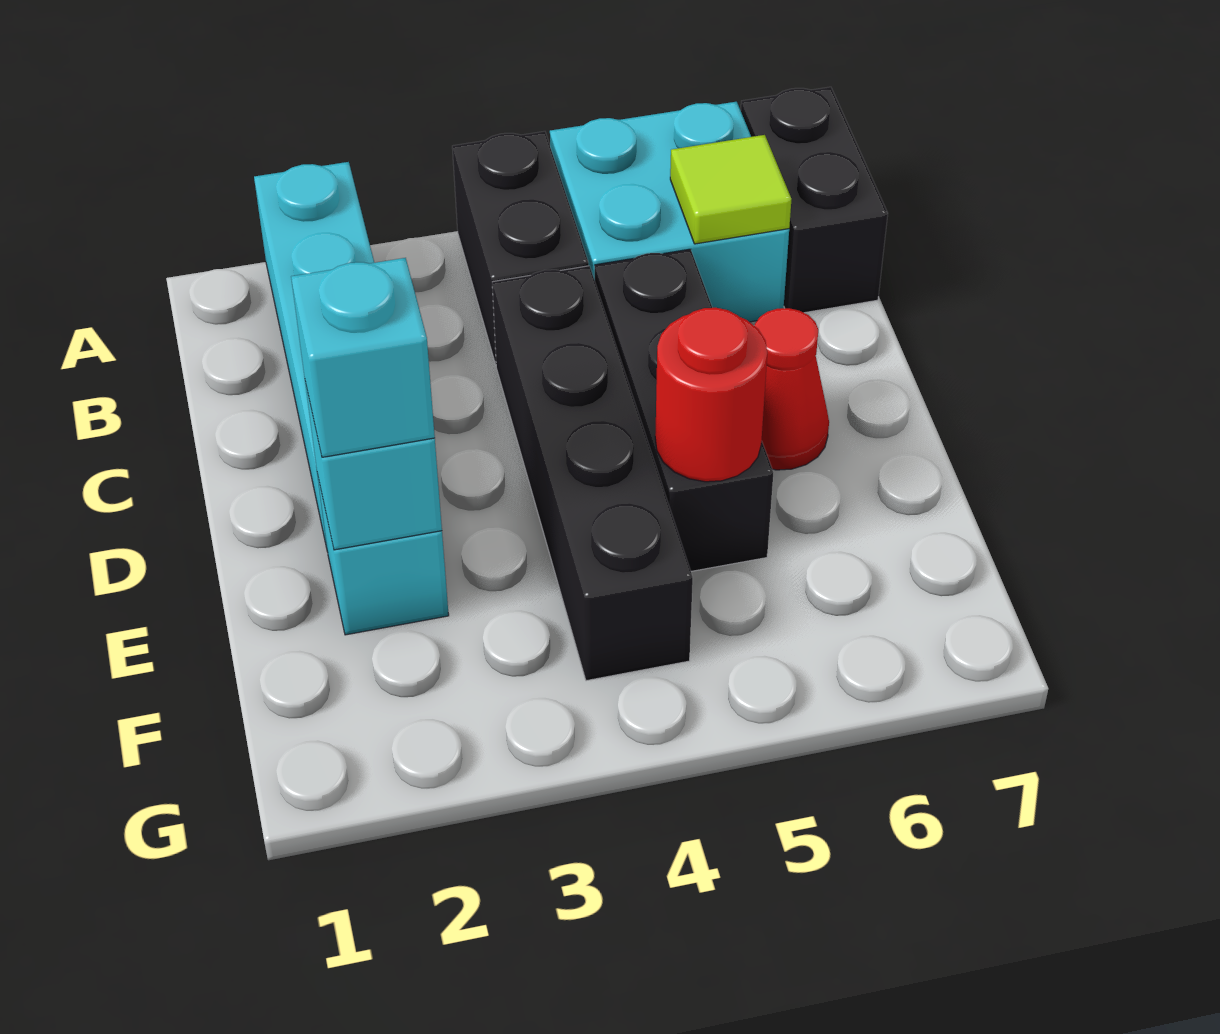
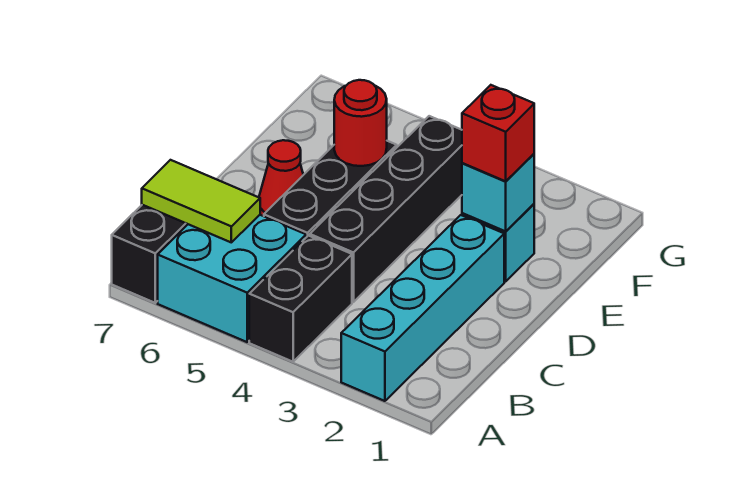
lime 1x1 tile [670,135,791,244] -> lime 1x2 tile [142,160,260,242]
cyan 1x1 brick [291,258,435,457] -> red 1x1 brick [462,85,534,181]

